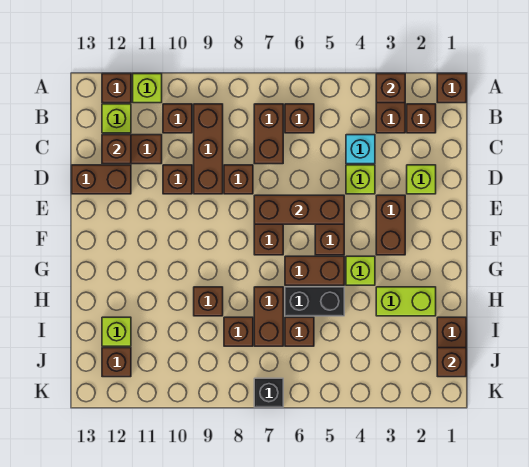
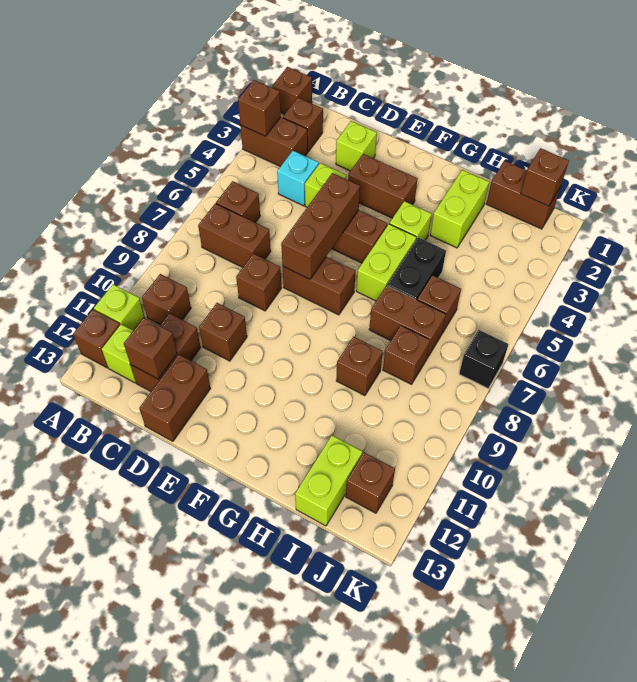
brown 1x3 brick [194,104,223,194] -> none
brown 1x2 brick [285,256,344,285] -> lime 1x2 brick [356,224,416,301]
lime 1x1 brick [102,317,131,346] -> lime 1x2 brick [295,435,362,526]

